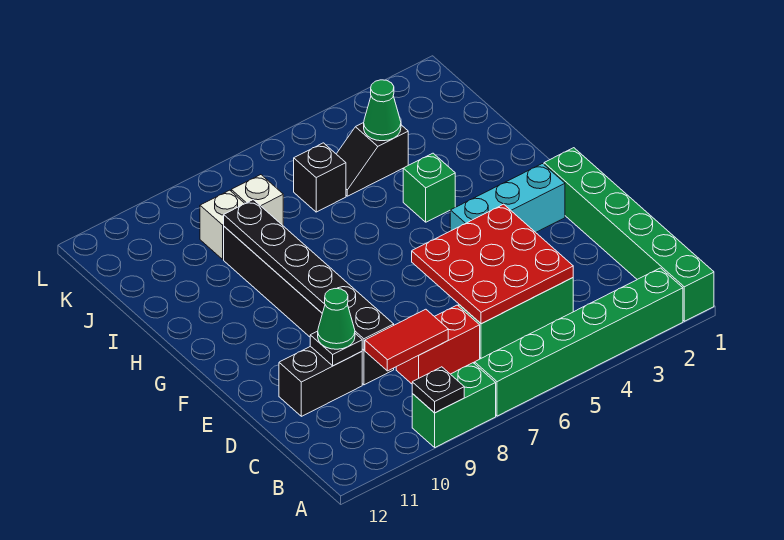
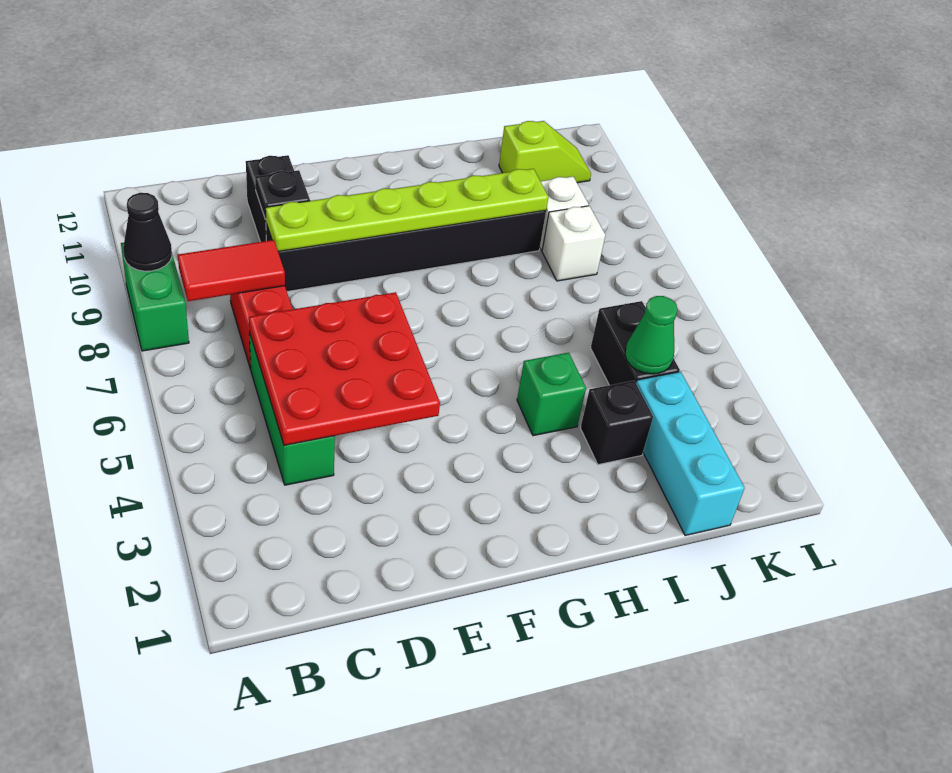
green 1x6 brick [544,148,714,321] -> none
green 1x6 brick [475,268,683,416] -> none
black 1x1 plate [412,367,464,413] -> black 1x1 cone [123,193,172,271]
red 1x2 tile [365,309,448,371] -> red 1x2 tile turned to [178,240,285,301]
black 1x6 plate [224,200,394,350] -> lime 1x6 plate [266,169,548,252]
green 1x1 cone [318,289,355,349] -> none
cyan 1x3 brick [450,164,565,232] -> cyan 1x3 brick moved to [636,372,745,536]
black 1x2 slope [337,123,408,196] -> black 1x2 brick [591,301,680,385]
black 1x1 brick [294,143,346,212] -> black 1x1 brick moved to [581,381,653,465]
none -> lime 1x2 slope [499,121,591,183]

